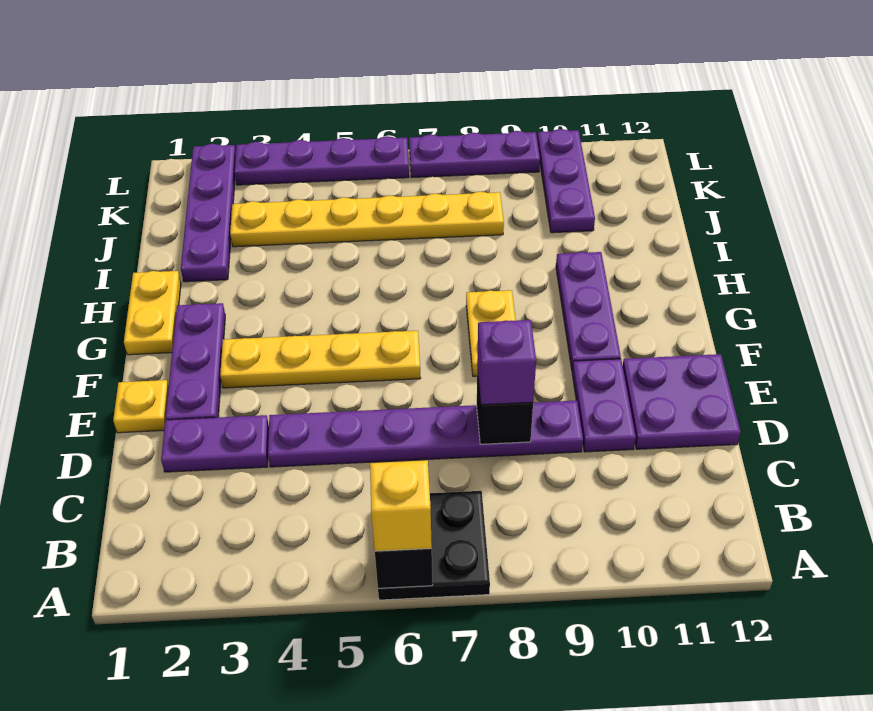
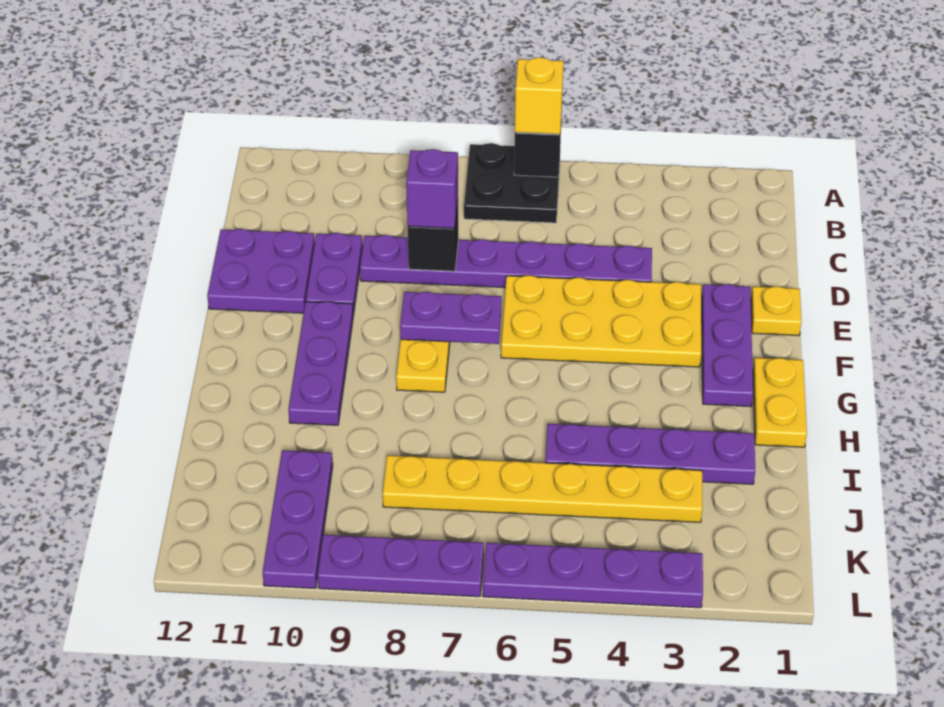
purple 1x2 plate [161,415,269,472] -> purple 1x2 plate moved to [400,292,502,344]
yellow 1x4 plate [220,331,421,388] -> yellow 2x4 plate [501,275,701,367]
purple 1x4 plate [181,144,236,282] -> purple 1x4 plate turned to [545,424,755,484]

